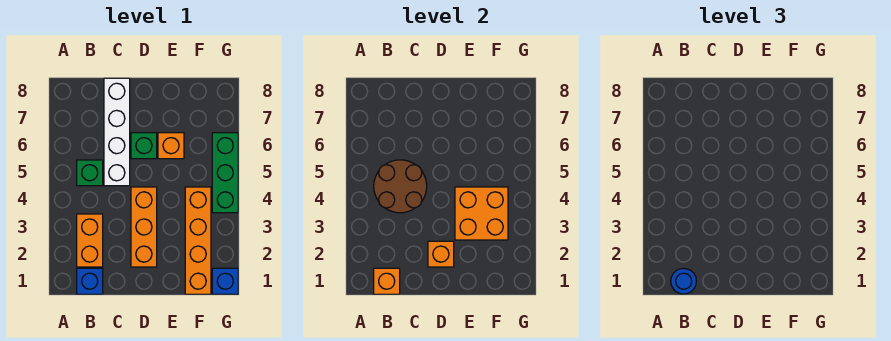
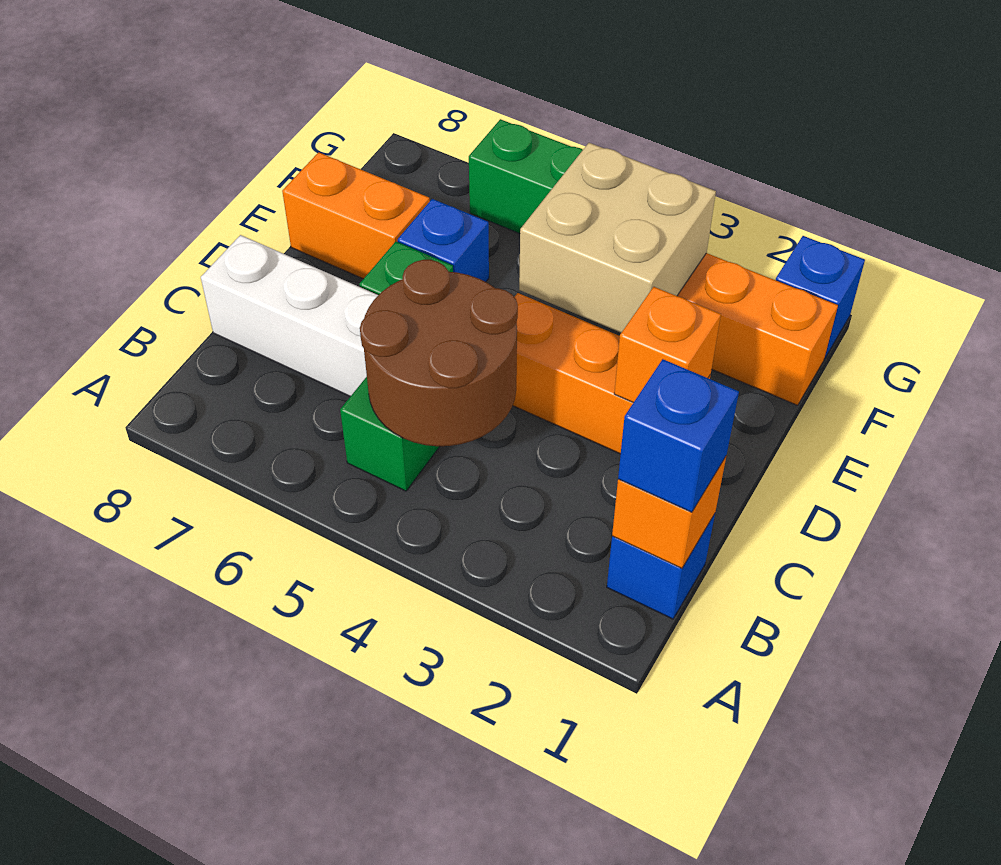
blue 1x1 round brick [671,268,697,294] -> blue 1x1 brick [618,359,739,512]
orange 1x2 brick [77,214,103,267] -> orange 1x2 brick moved to [282,152,430,279]
orange 2x2 brick [455,187,508,240] -> tan 2x2 brick [519,143,716,333]
orange 1x1 brick [158,133,184,159] -> blue 1x1 brick [398,199,489,282]

